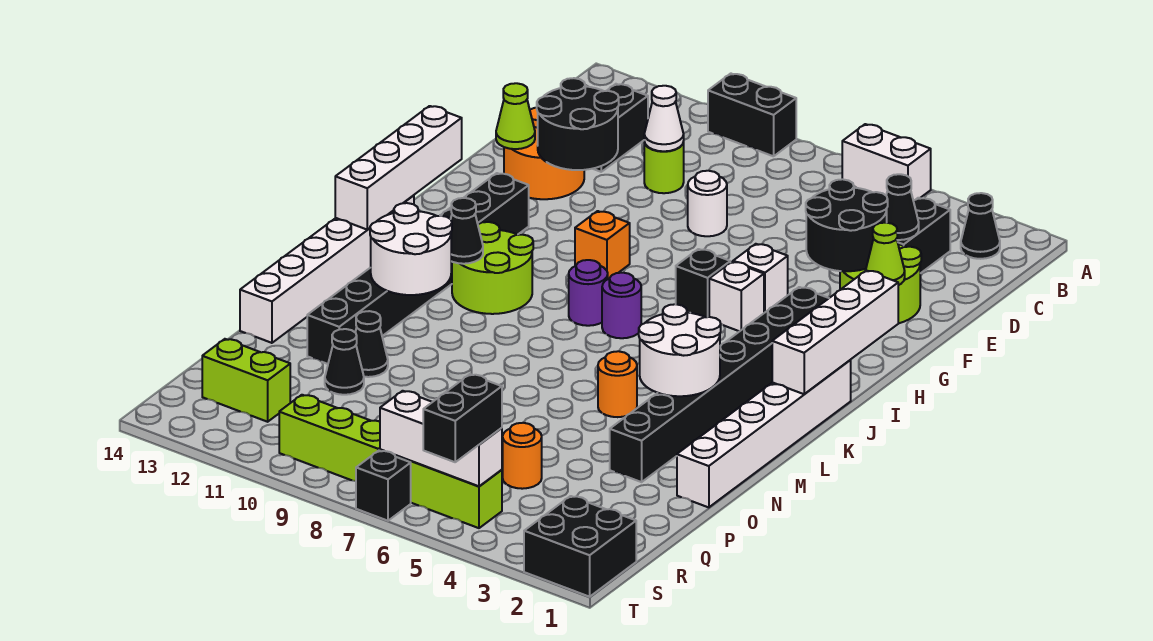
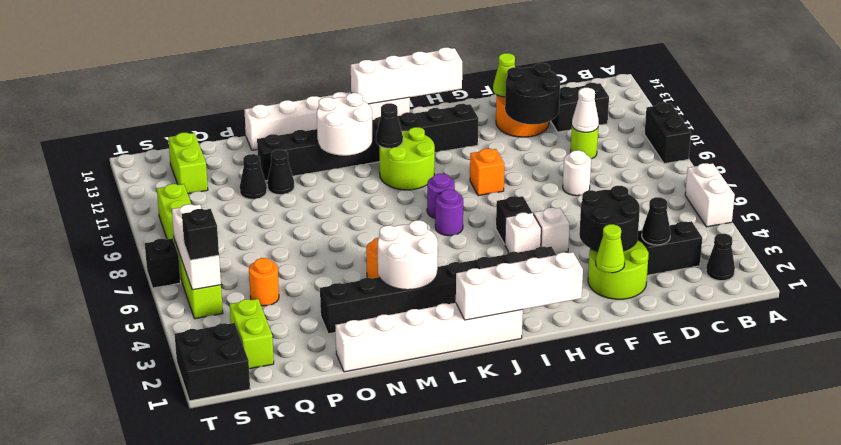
none -> lime 1x2 brick [229,299,274,369]
black 1x2 brick [423,374,502,462] -> black 1x1 brick [182,209,219,260]

